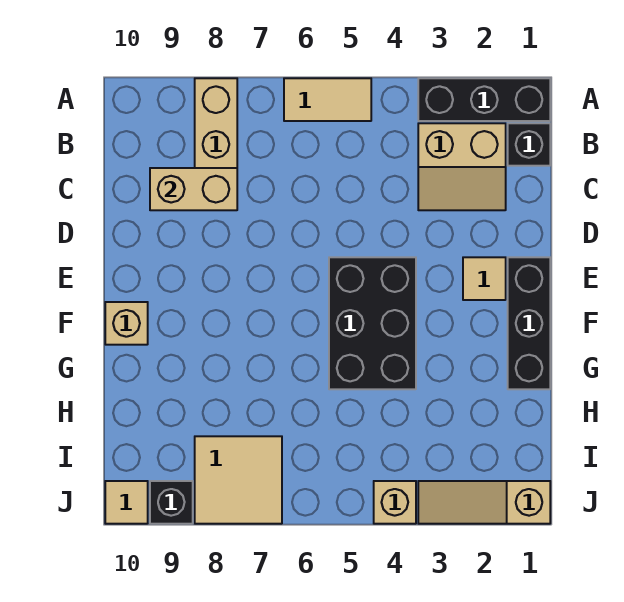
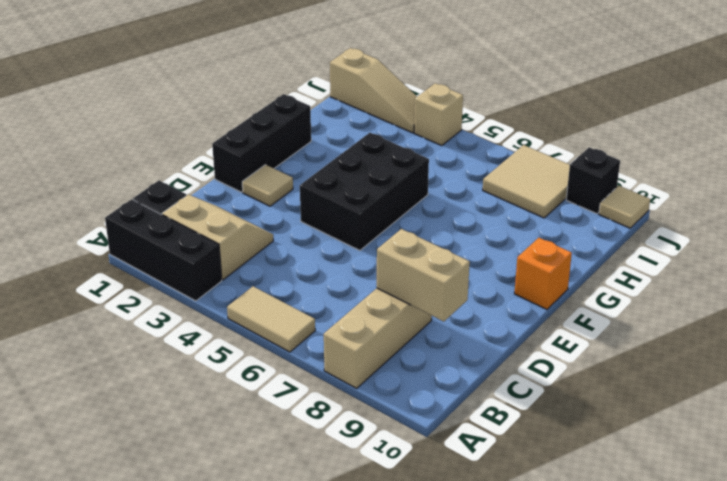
tan 1x1 brick [105,302,148,345] -> orange 1x1 brick [514,238,572,309]

